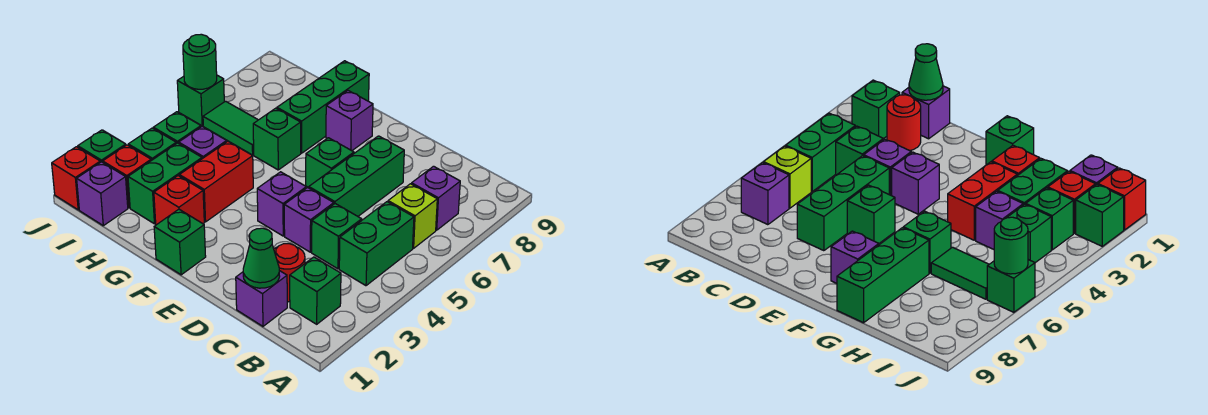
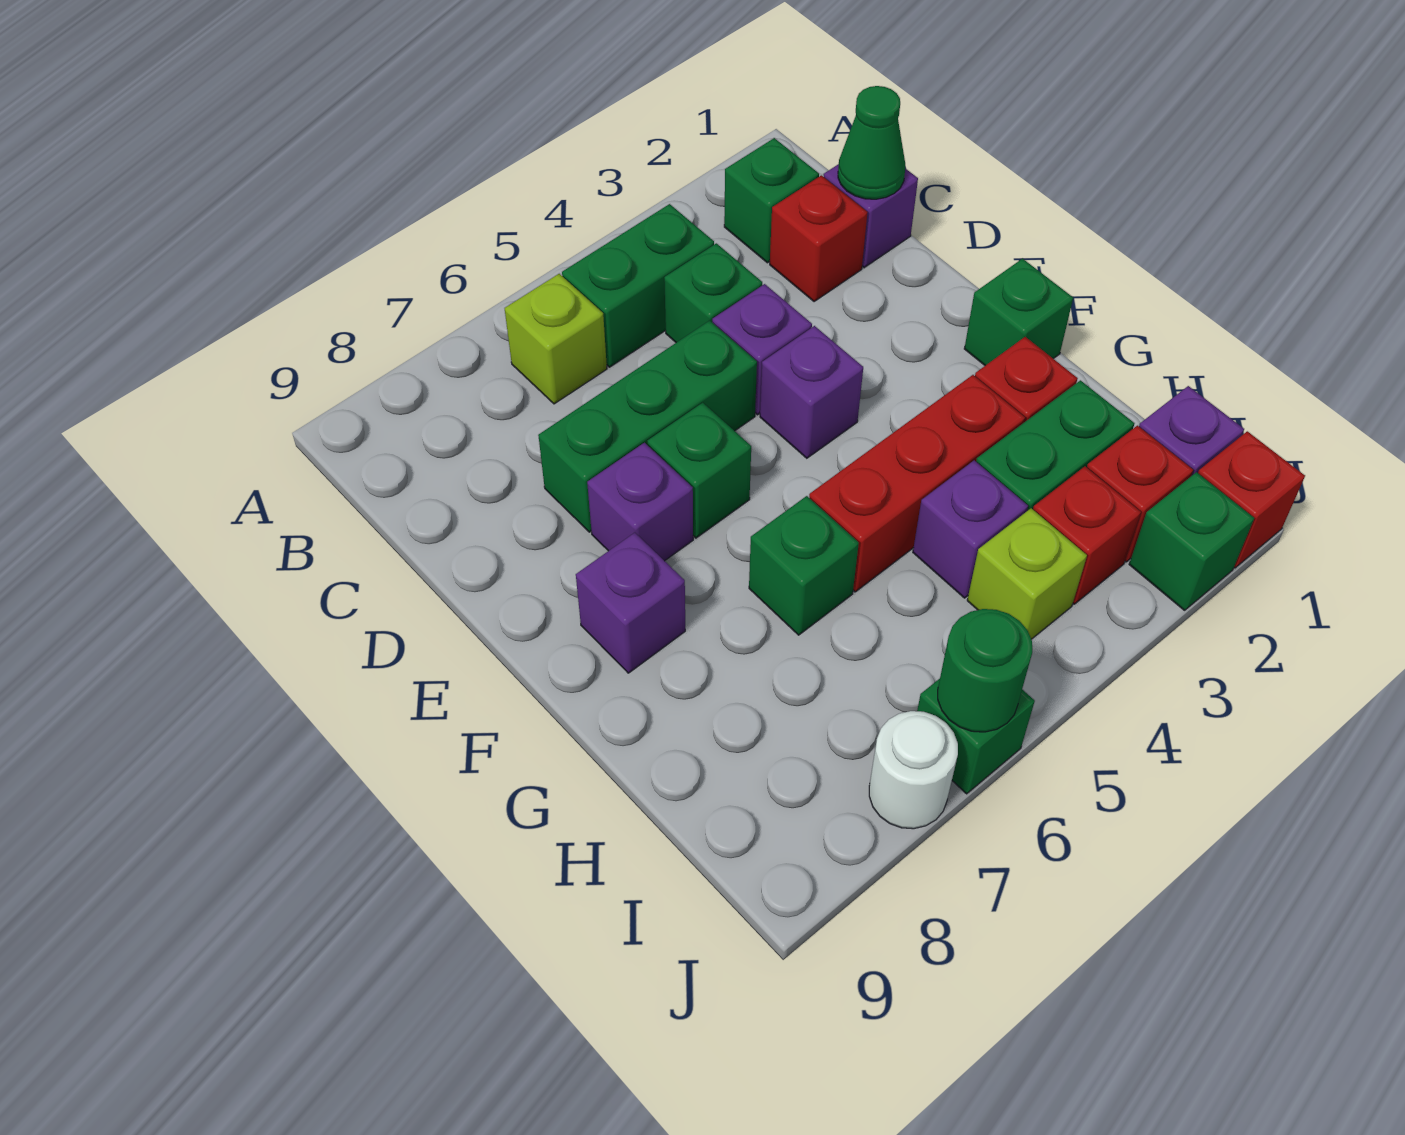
purple 1x1 brick [412,166,460,230] -> purple 1x1 brick moved to [587,443,693,561]
red 1x1 round brick [274,244,305,302] -> red 1x1 brick [770,175,868,302]
red 1x2 brick [179,141,253,222] -> red 1x3 brick [809,375,1025,592]
green 1x3 brick [277,61,369,153] -> none
green 1x2 tile [203,101,258,155] -> none
green 1x1 brick [128,128,176,160] -> red 1x1 brick [1033,466,1141,604]
green 1x1 brick [153,112,201,144] -> lime 1x1 brick [967,508,1087,639]
none -> white 1x1 round brick [869,711,958,829]

